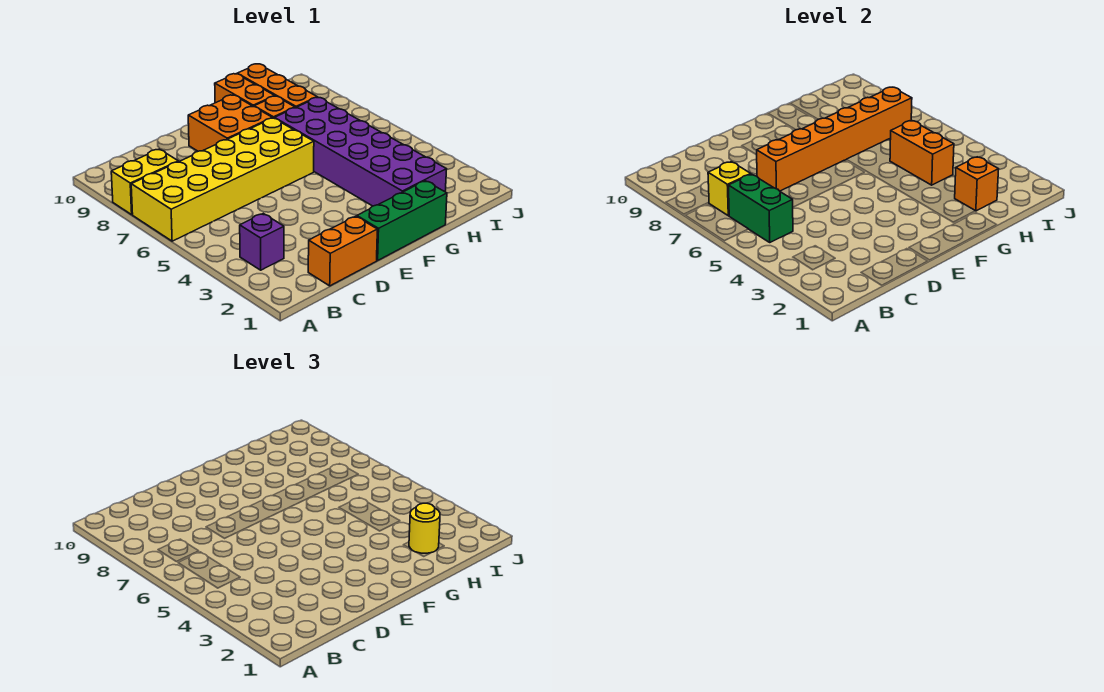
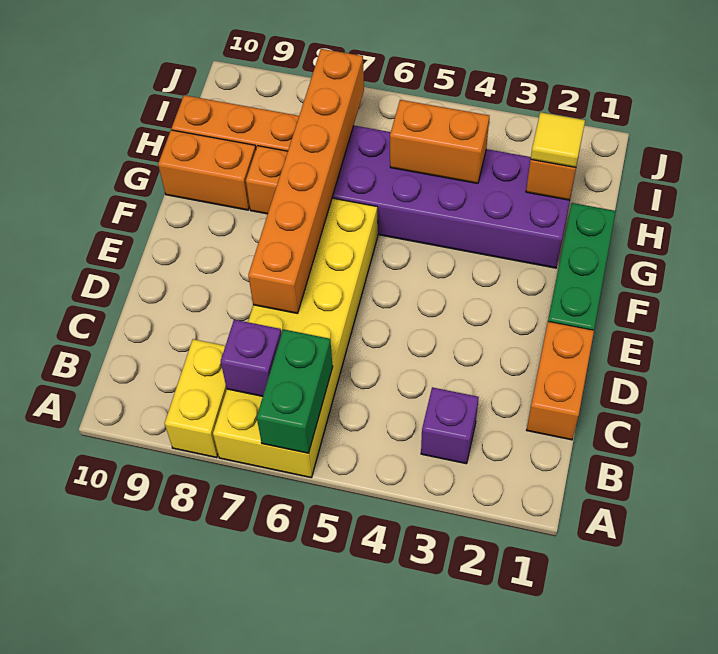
green 1x2 brick [728,174,793,242] -> green 1x2 brick turned to [257,329,333,453]
yellow 1x1 brick [708,162,751,216] -> purple 1x1 brick [221,320,282,396]
orange 2x2 brick [188,95,272,151] -> none
yellow 1x1 round brick [409,503,440,553] -> yellow 1x1 tile [531,112,585,168]

